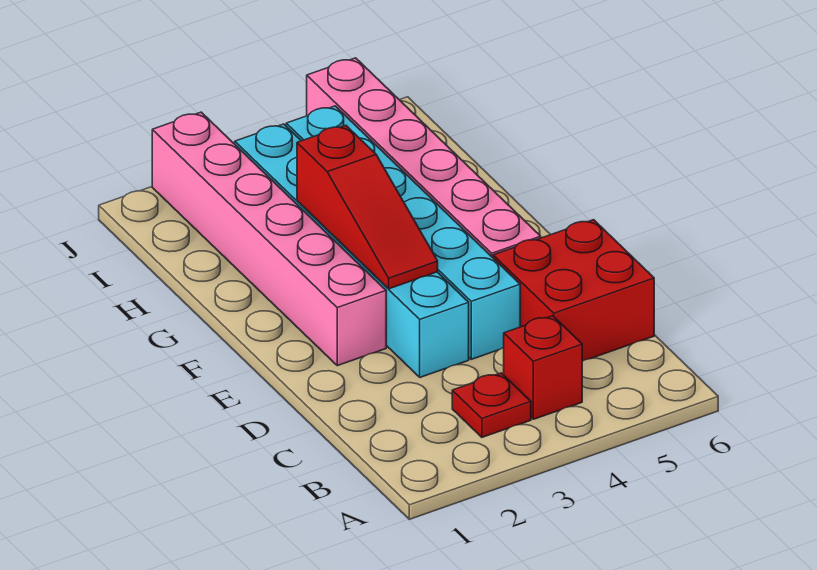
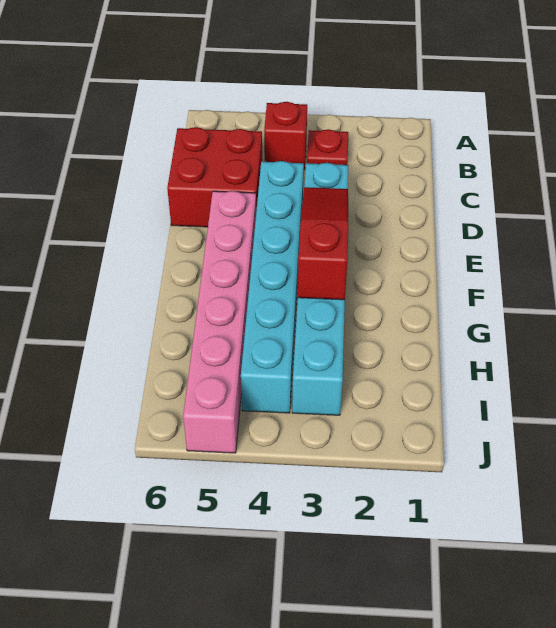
pink 1x6 brick [152,112,386,366] -> none

